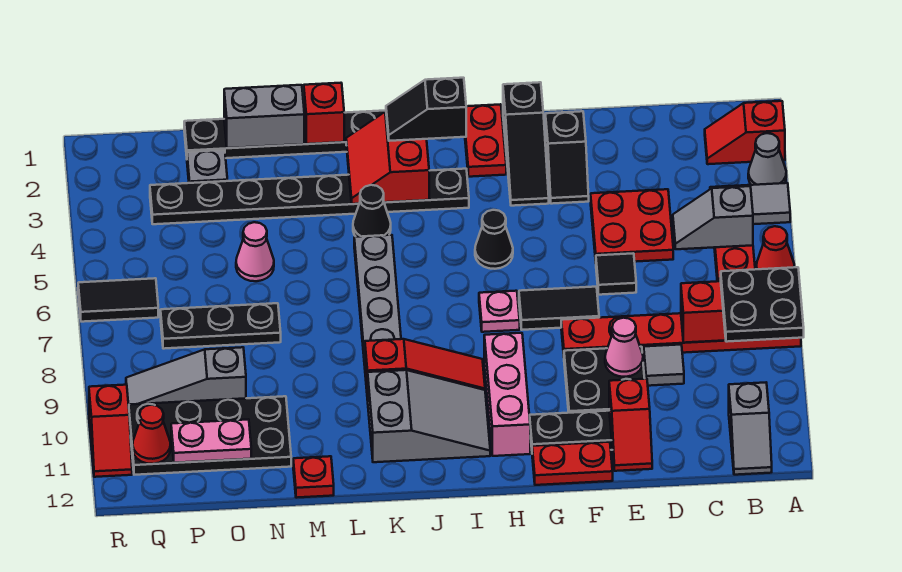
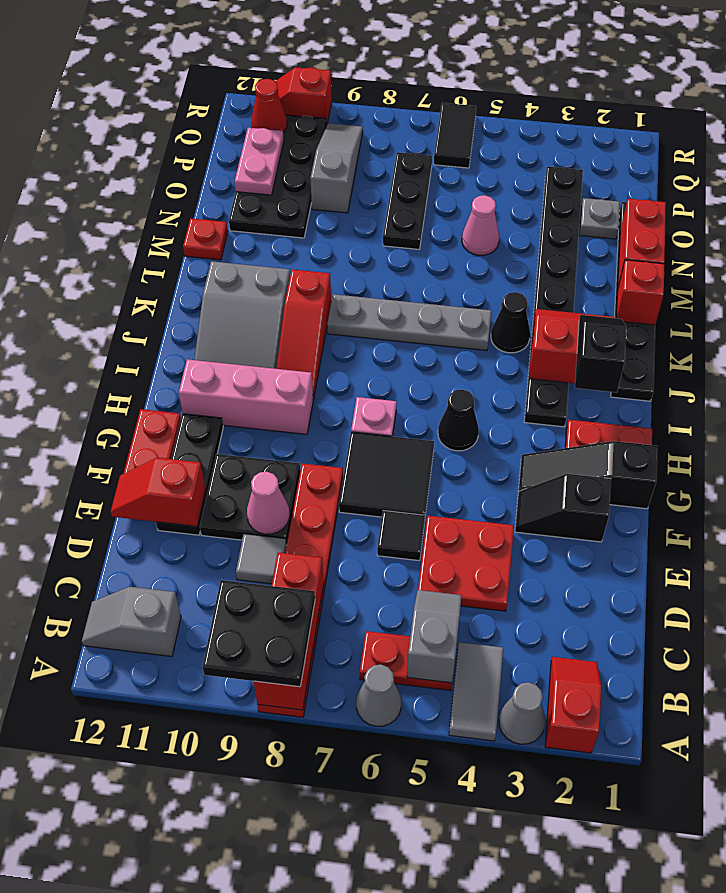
red 1x1 cone [756,226,794,269] -> grey 1x1 cone [356,665,401,726]
black 1x2 tile [519,287,599,330] -> black 2x2 tile [339,432,434,517]
grey 1x2 brick [224,85,304,148] -> red 1x2 brick [618,199,666,287]

